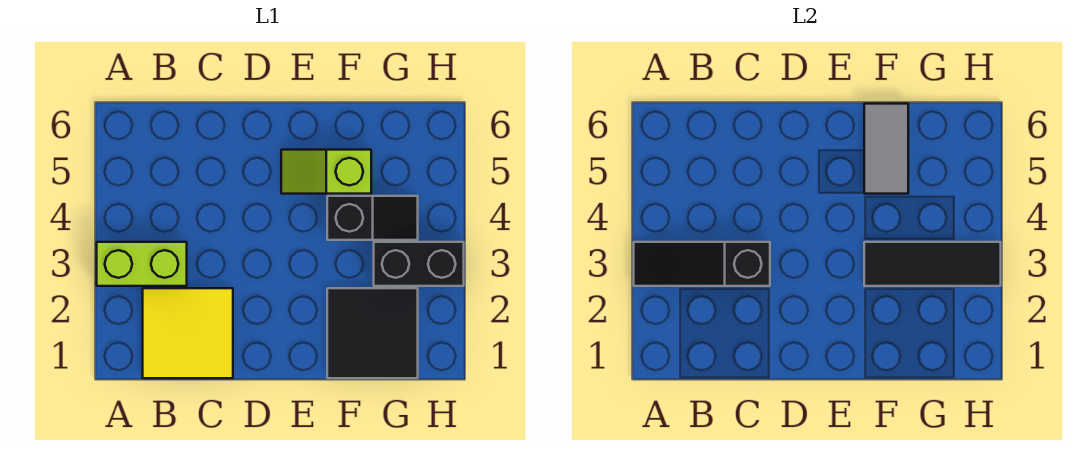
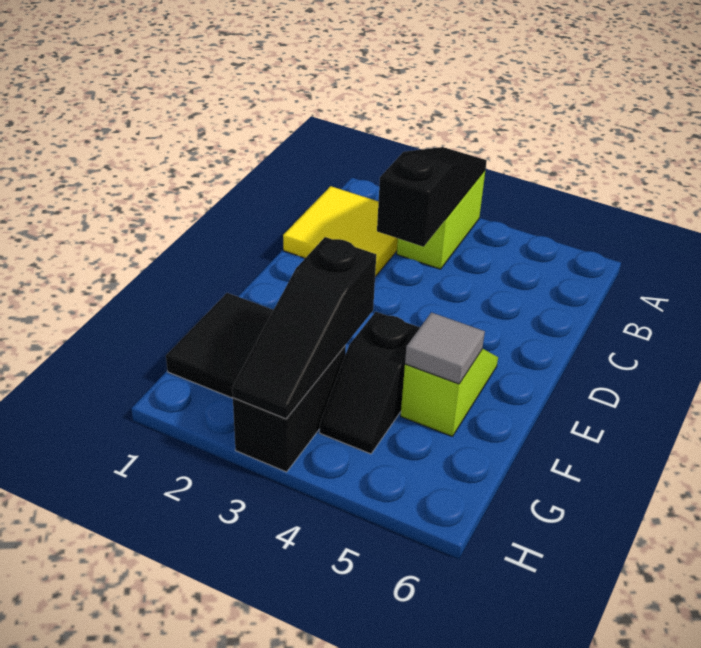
black 1x3 tile [864,242,1001,286] -> black 1x3 slope [232,237,376,419]
grey 1x2 tile [864,104,908,194] -> grey 1x1 tile [405,312,485,384]

